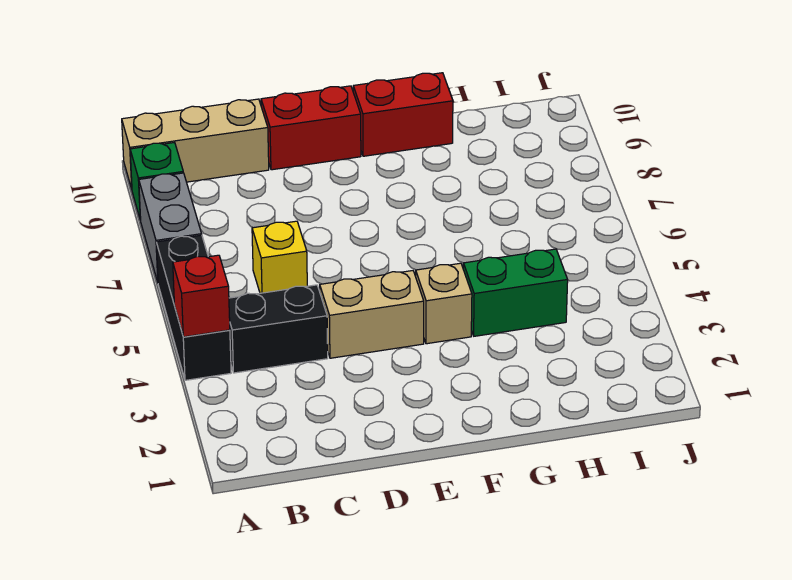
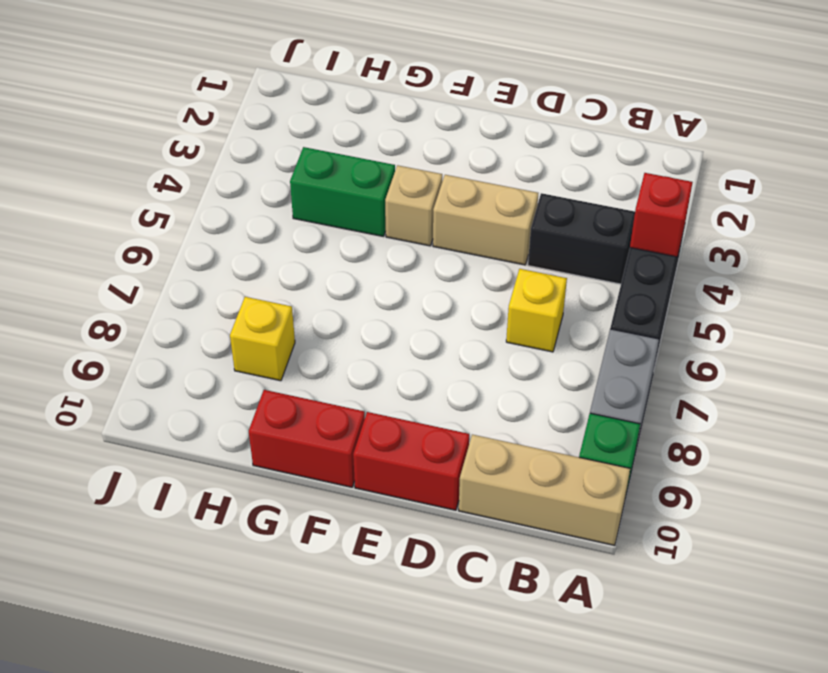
none -> yellow 1x1 brick [230,297,295,381]

